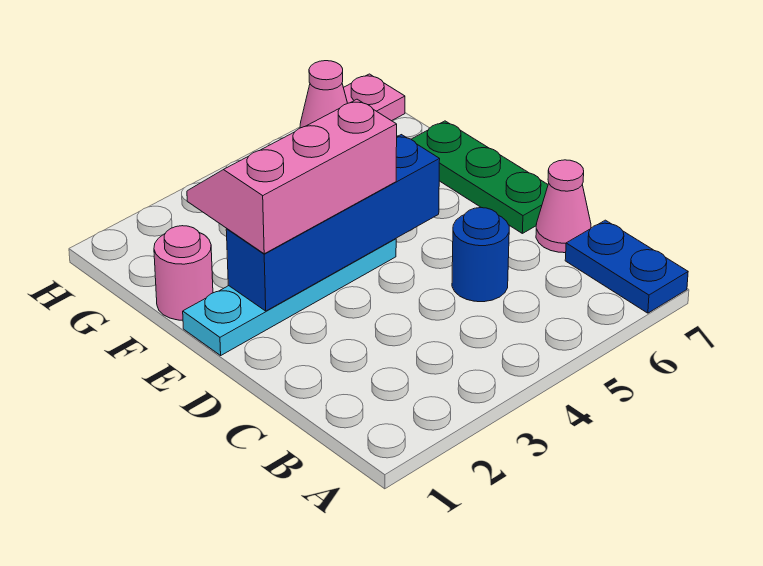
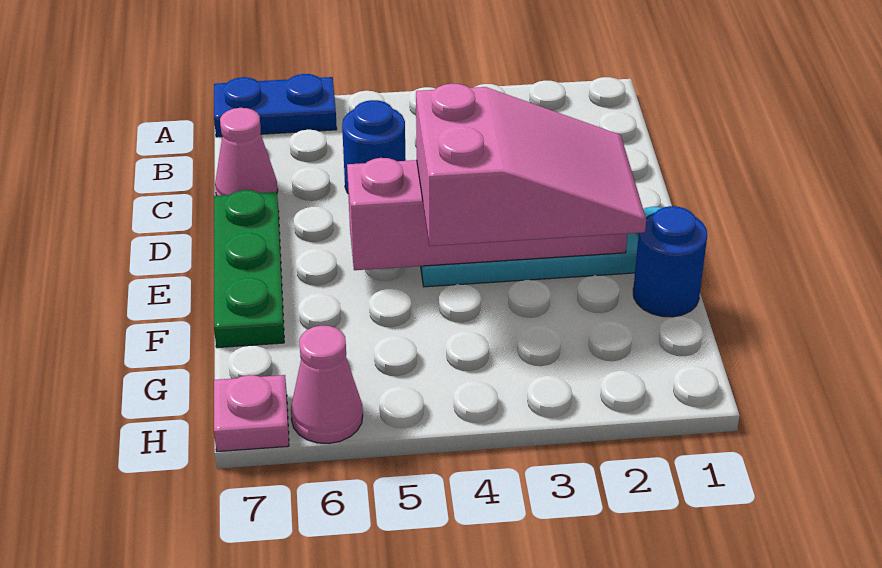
blue 1x2 plate [565,220,688,313] -> blue 1x2 plate turned to [214,74,337,137]
blue 1x4 brick [226,135,440,311] -> pink 1x4 brick [347,158,627,270]
pink 2x3 slope [187,99,397,254] -> pink 2x3 slope turned to [416,83,646,246]
pink 1x1 round brick [154,226,213,320] -> blue 1x1 round brick [633,206,707,317]

